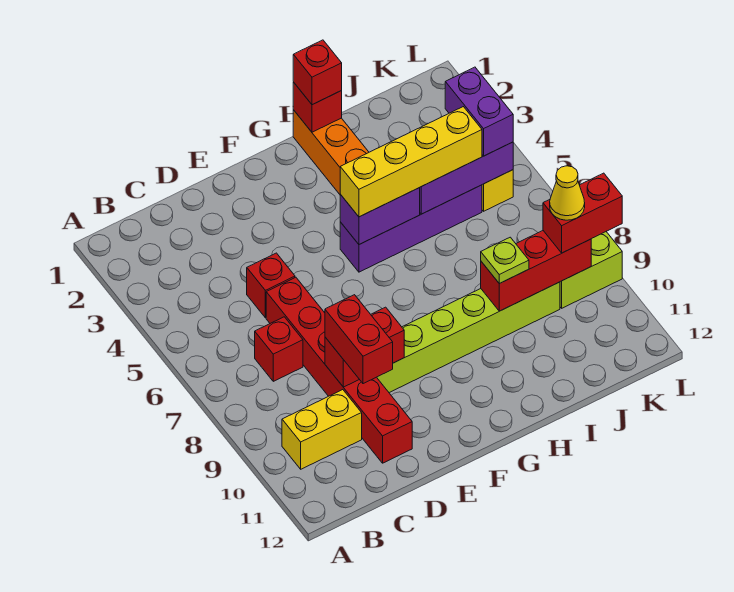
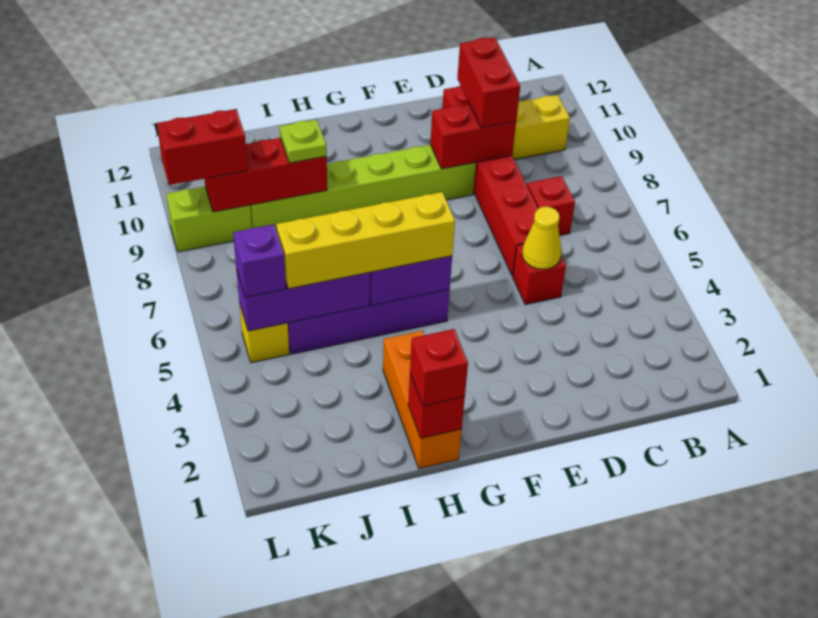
purple 1x2 brick [445,67,513,156] -> purple 1x1 brick [233,224,286,297]
yellow 1x1 cone [550,166,585,220] -> yellow 1x1 cone moved to [522,207,561,269]

